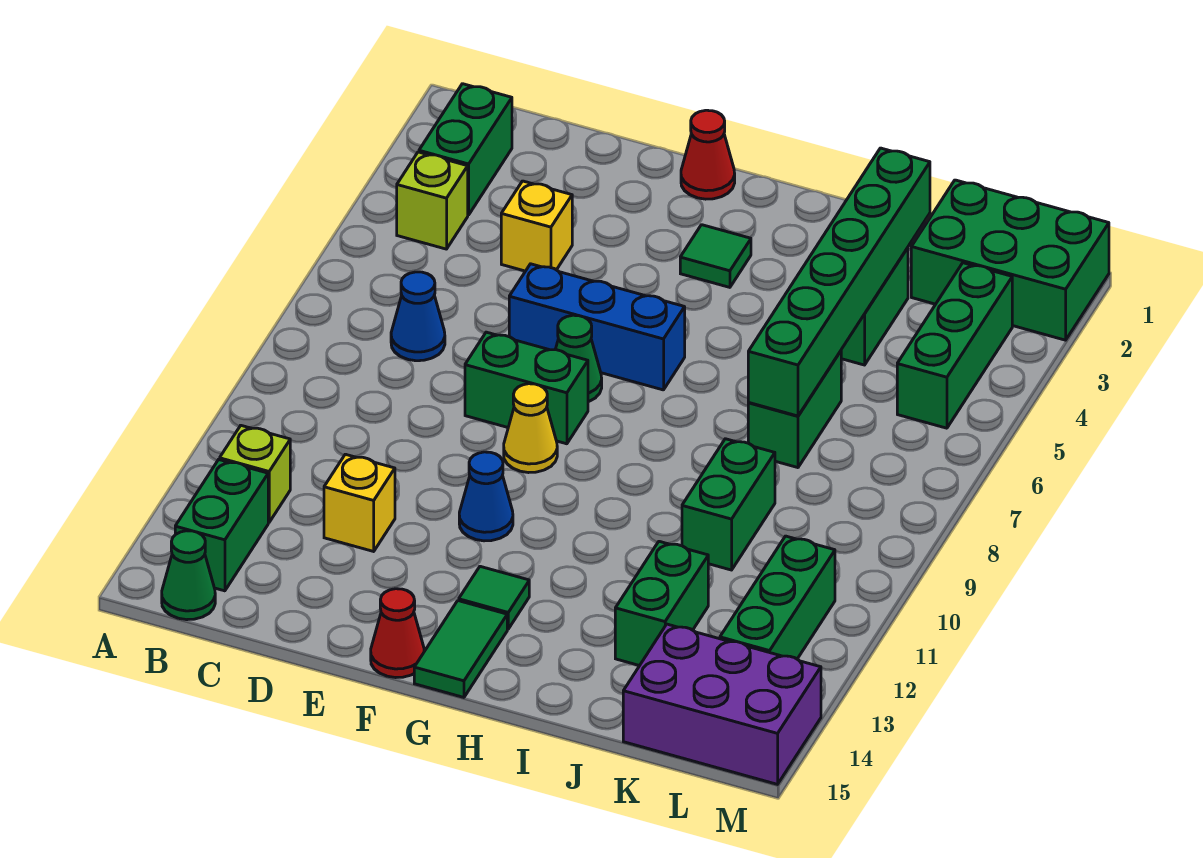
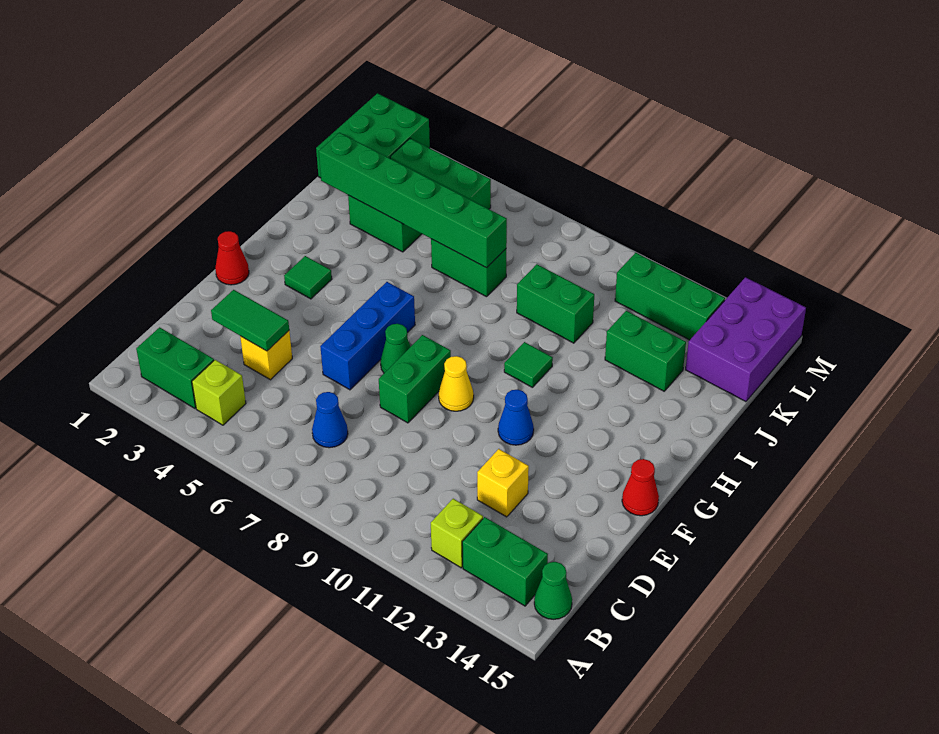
green 1x1 tile [459,566,529,629] -> green 1x1 tile moved to [504,342,553,387]
green 1x2 tile [414,601,507,697] -> green 1x2 tile moved to [211,290,289,351]

